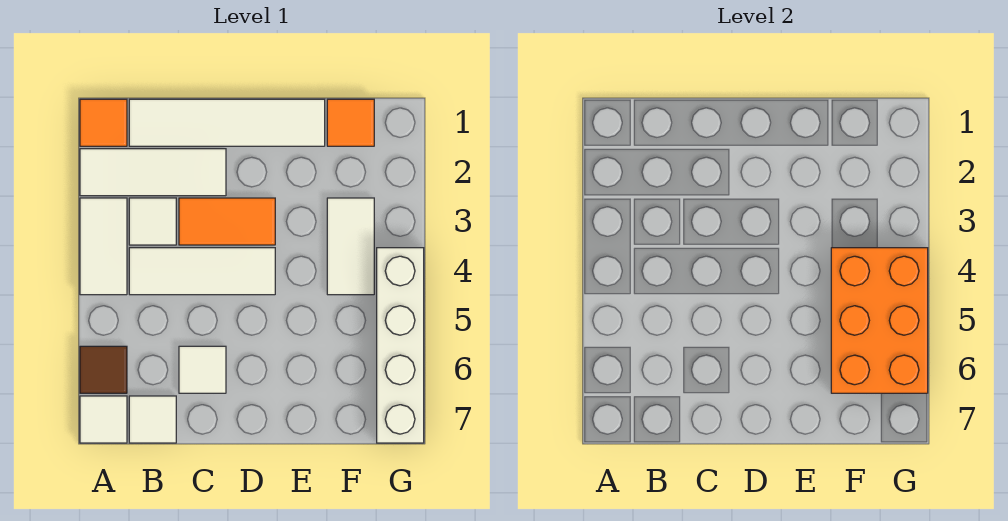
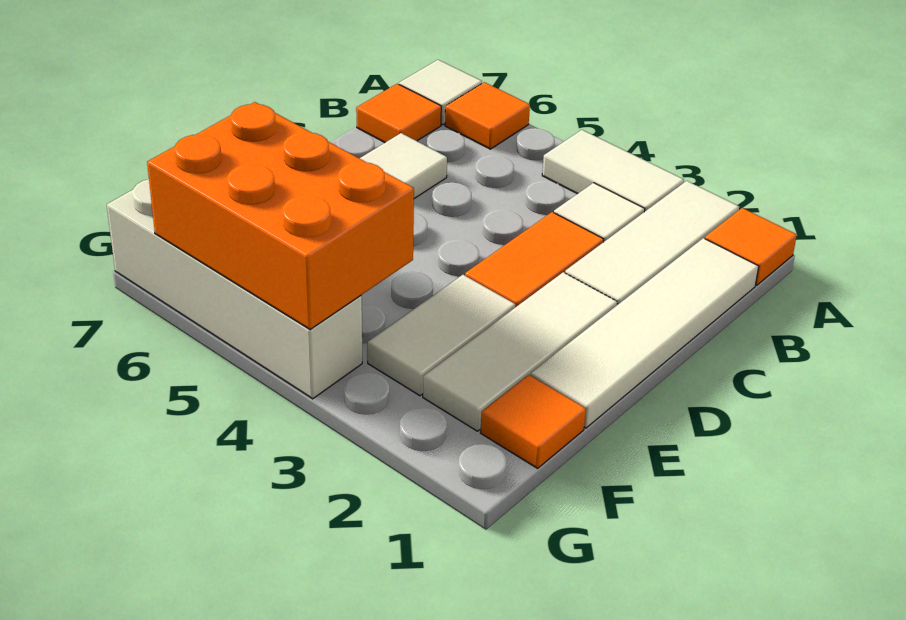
brown 1x1 tile [80,346,127,393] -> orange 1x1 tile [445,82,530,149]
white 1x3 tile [129,248,275,295] -> white 1x3 tile moved to [423,272,617,431]
white 1x1 tile [129,396,176,443] -> orange 1x1 tile [356,84,441,142]
white 1x2 tile [327,198,374,295] -> white 1x2 tile turned to [367,275,515,396]

